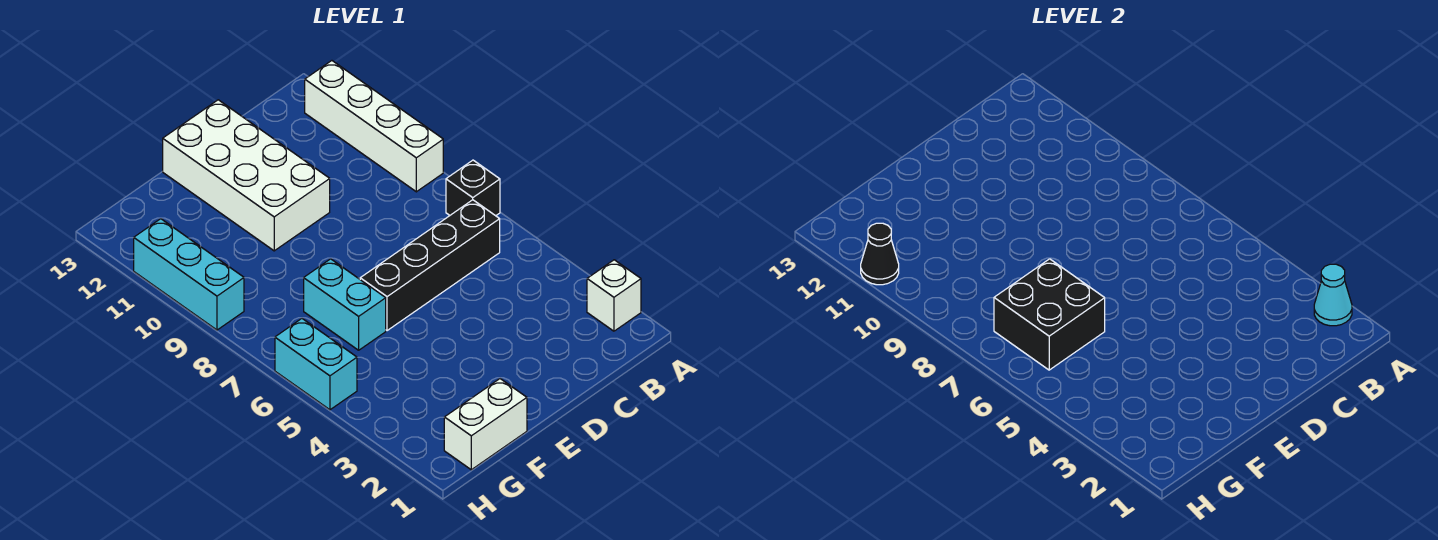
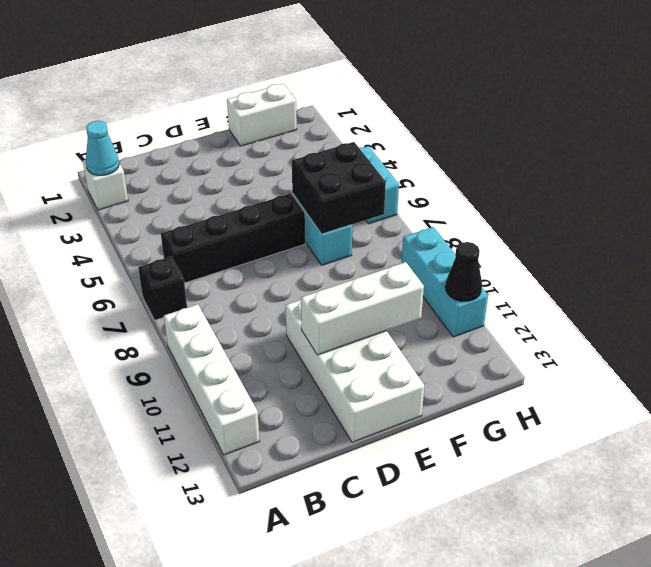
none -> white 1x3 brick [301,262,424,355]

